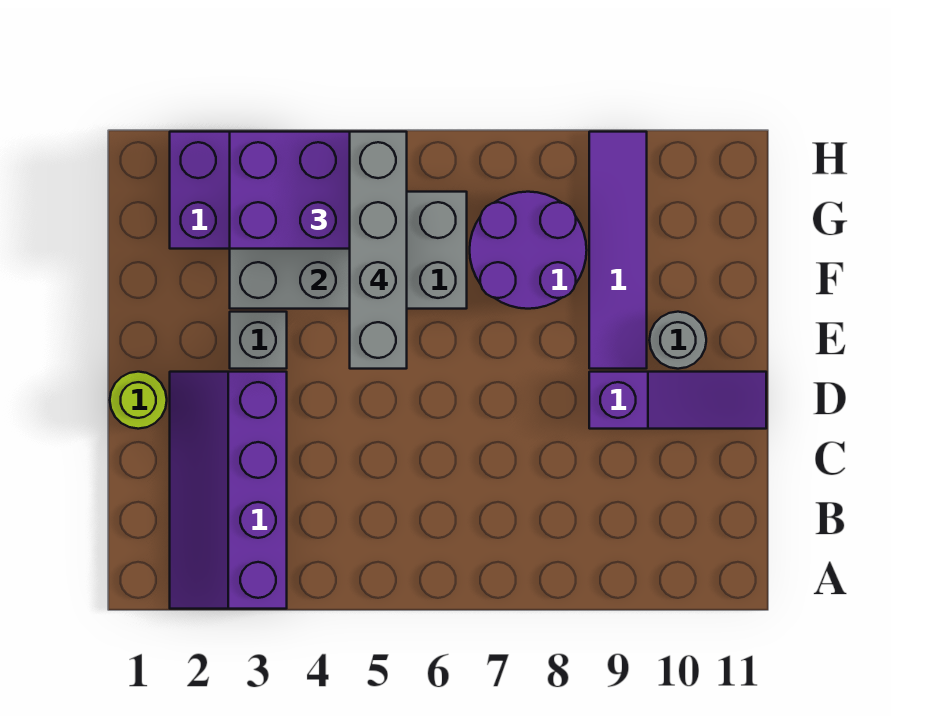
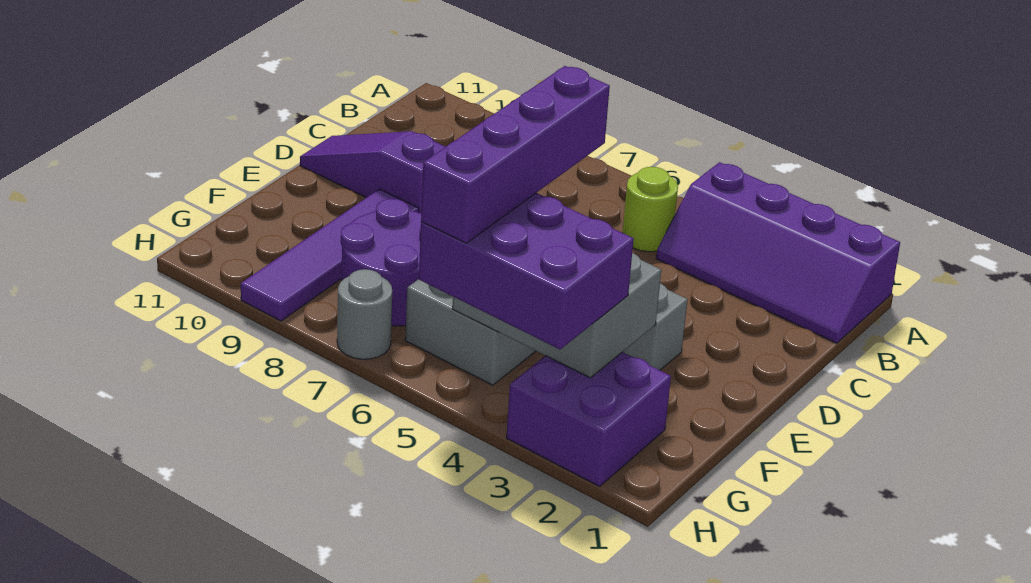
purple 2x4 slope [170,372,287,609] -> purple 2x4 slope turned to [656,162,900,343]
lime 1x1 round brick [110,372,167,429] -> lime 1x1 round brick moved to [623,167,678,252]
grey 1x4 brick [350,132,407,369] -> purple 1x4 brick [421,66,610,243]
grey 1x1 round brick [649,312,706,369] -> grey 1x1 round brick moved to [337,269,392,359]

